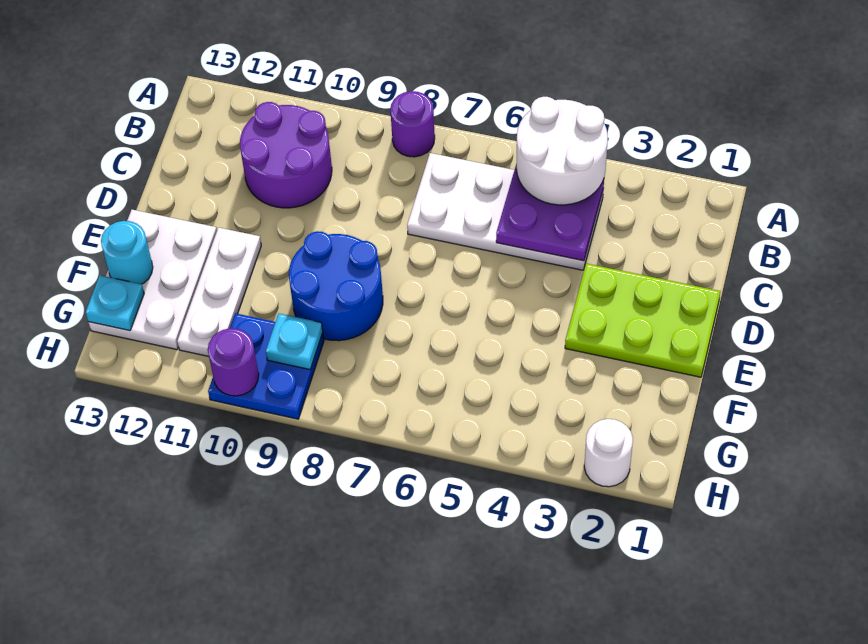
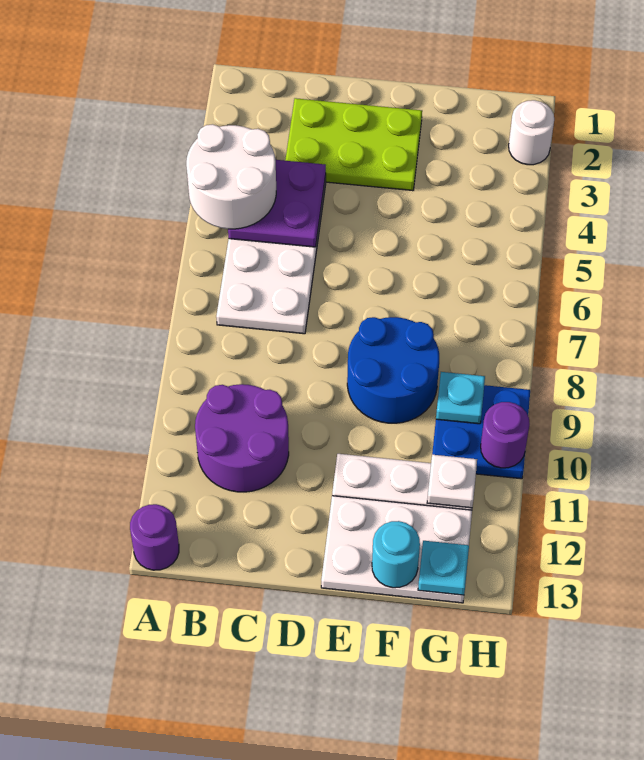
purple 1x1 round brick [390,91,435,157] -> purple 1x1 round brick moved to [130,504,179,570]
lime 2x3 plate [565,264,720,377] -> lime 2x3 plate turned to [285,98,422,191]
none -> white 1x1 plate [427,455,477,508]

